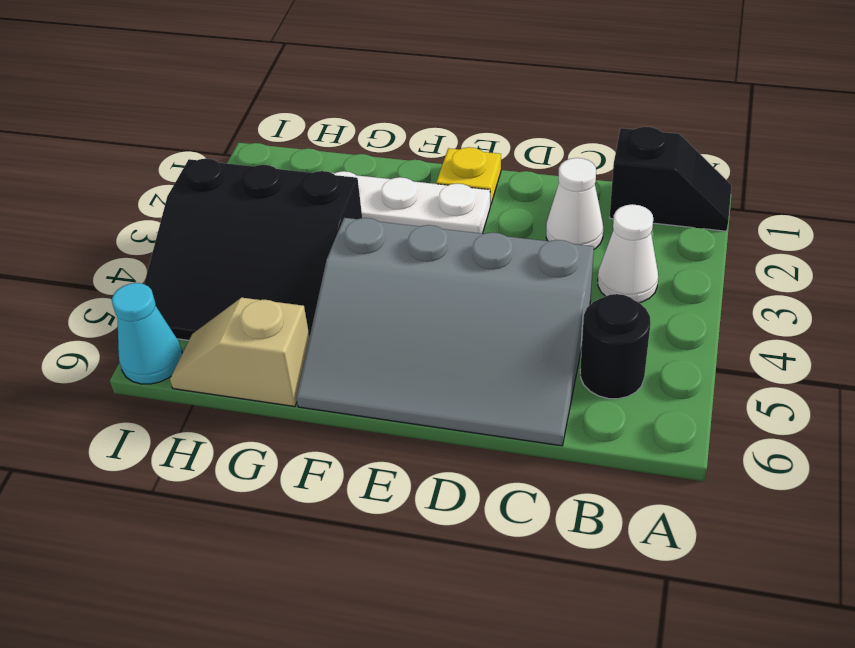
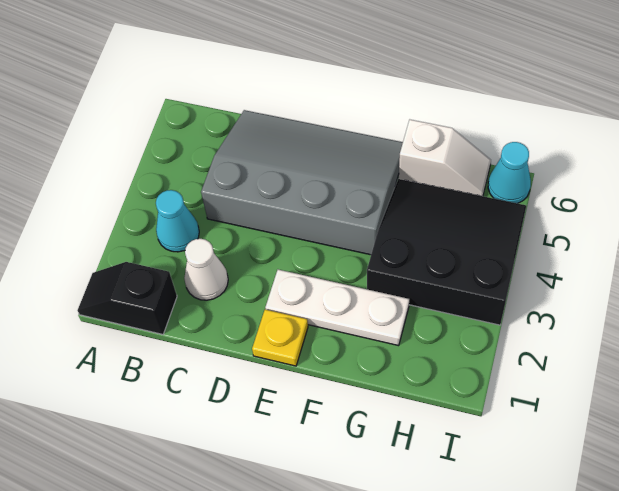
white 1x1 cone [598,204,658,303] -> cyan 1x1 cone [156,190,199,252]
black 1x1 round brick [580,294,651,399] -> none
tan 1x2 slope [170,298,309,407] -> white 1x2 slope [399,120,491,196]

